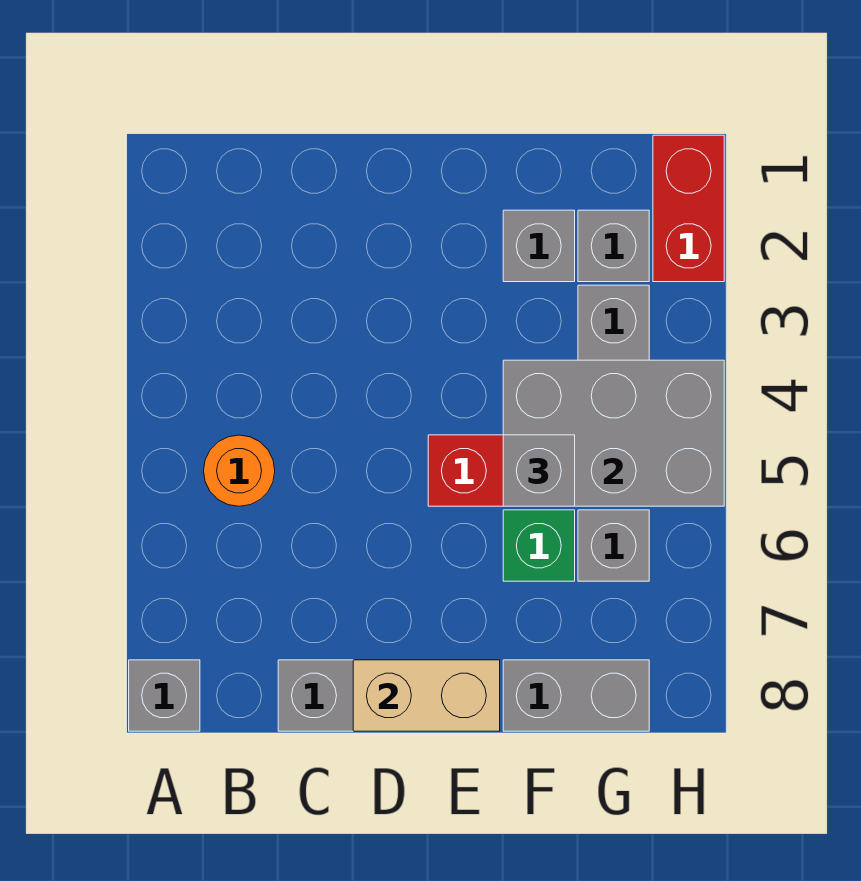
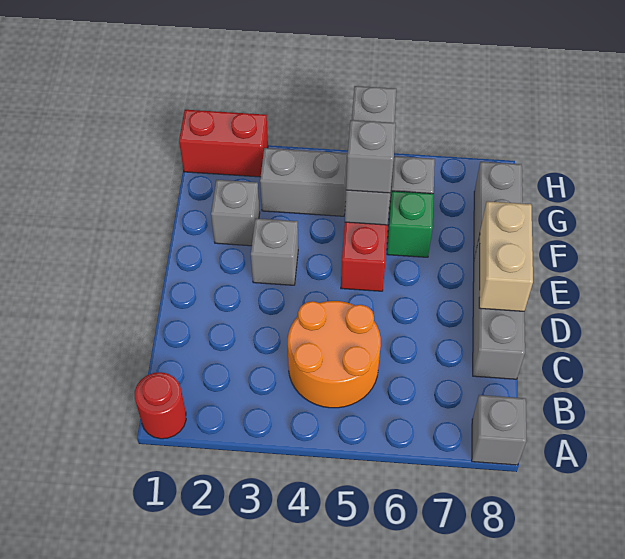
none -> red 1x1 round brick [135,372,186,439]
orange 1x1 round brick [204,435,275,506] -> orange 2x2 round brick [288,301,381,408]
grey 2x3 brick [503,360,724,506] -> grey 1x3 brick [345,86,396,225]
grey 1x1 brick [578,210,649,282] -> grey 1x1 brick moved to [251,218,298,285]

